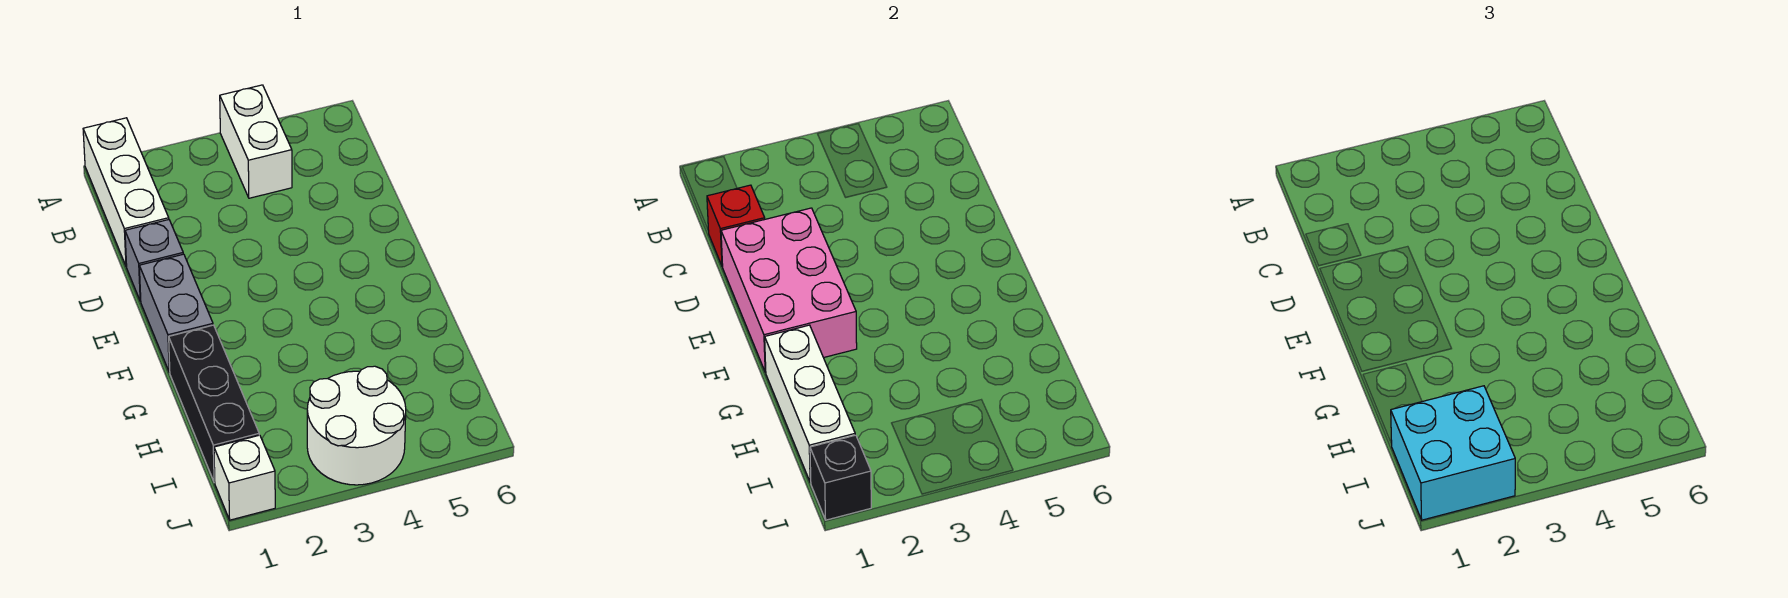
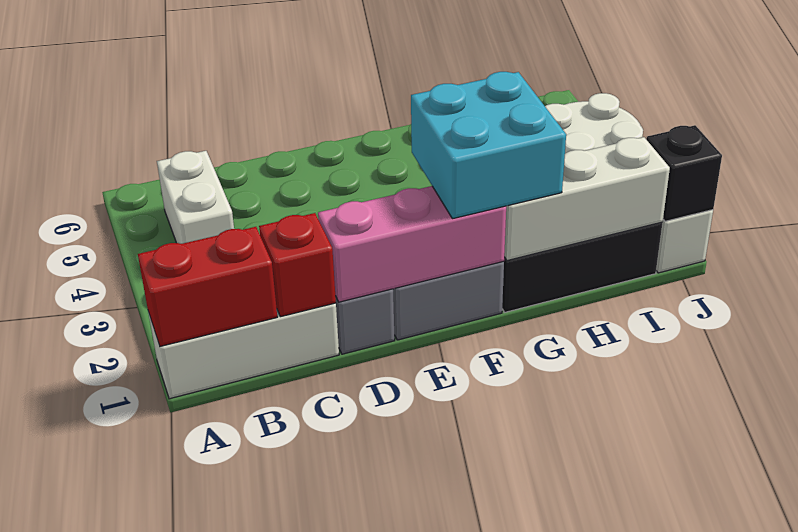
none -> red 1x2 brick [138,227,277,346]
white 1x2 brick [220,85,292,198] -> white 1x2 brick turned to [157,151,234,244]
pink 2x3 brick [721,208,857,372] -> pink 1x3 brick [318,186,506,302]
cyan 2x2 brick [1391,386,1515,520] -> cyan 2x2 brick moved to [411,72,566,219]

